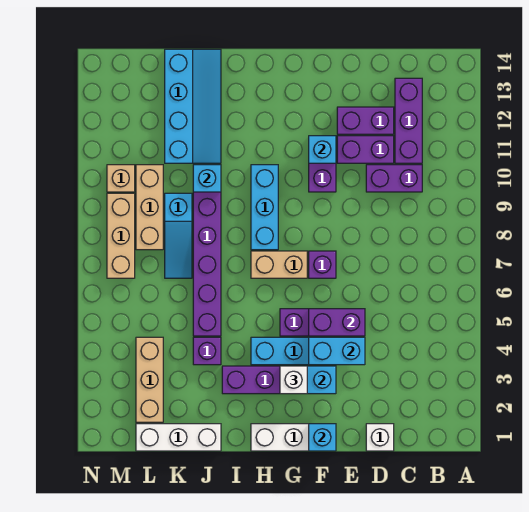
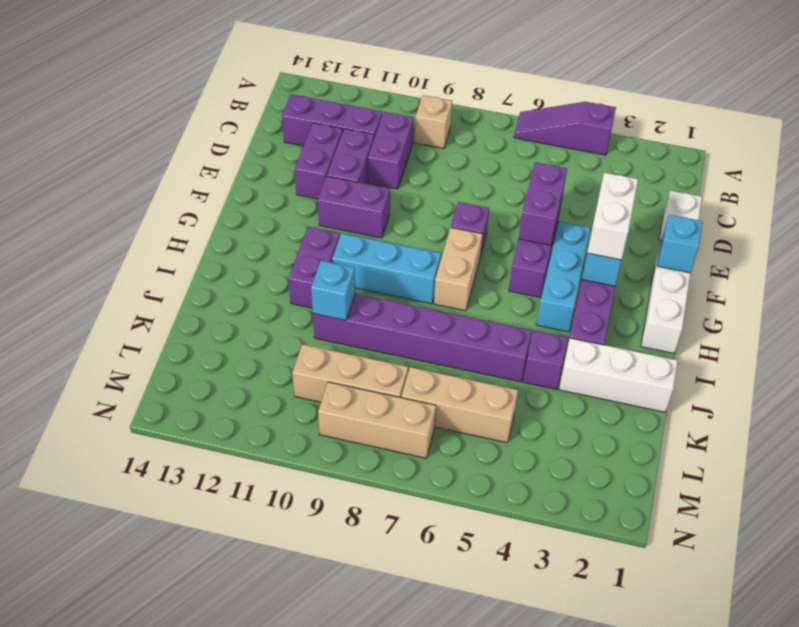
none -> purple 1x3 slope [514,102,616,155]
cyan 1x2 brick [309,337,365,365] -> none
cyan 1x1 brick [309,136,336,163] -> none
white 1x1 brick [280,366,307,394] -> white 1x2 brick [587,173,638,260]
none -> purple 1x2 brick [288,227,340,308]
white 1x3 brick [136,424,221,451] -> white 1x3 brick turned to [559,338,678,412]
cyan 2x4 slope [165,49,221,163] -> none
cyan 1x3 slope [165,193,192,278] -> none
tan 1x3 brick [136,337,163,422] -> tan 1x3 brick moved to [401,367,518,443]
tan 1x1 brick [107,165,135,192] -> tan 1x1 brick moved to [415,95,452,148]

